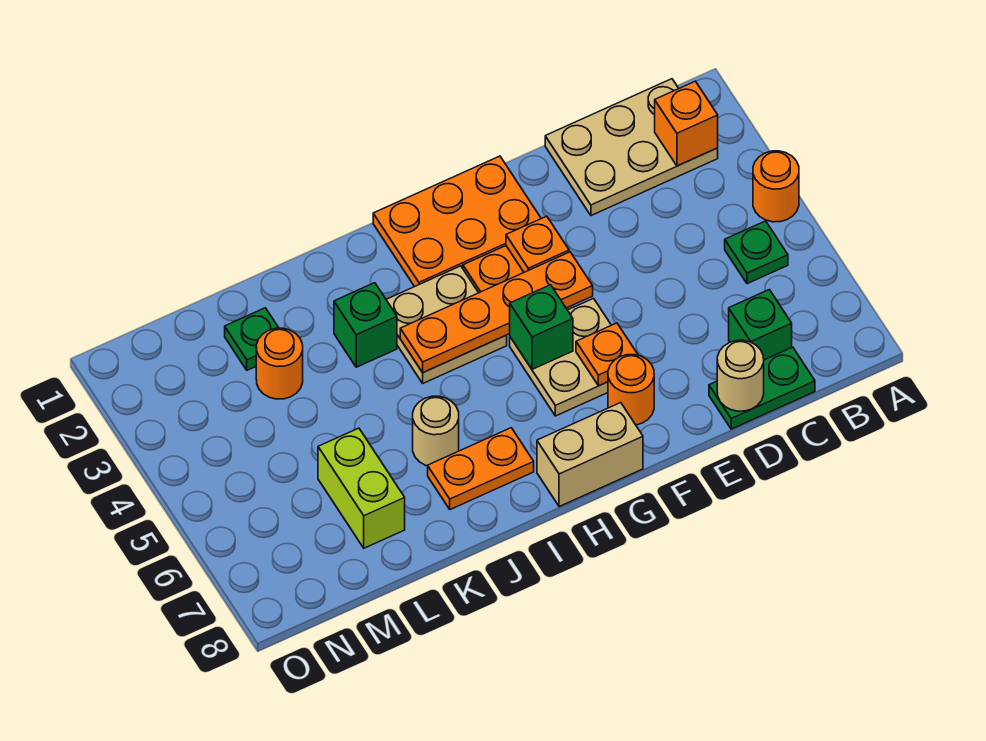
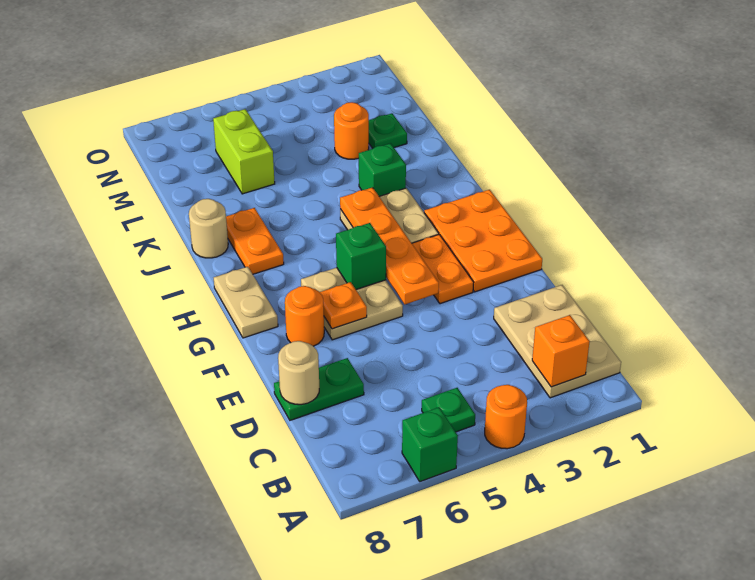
green 1x1 brick [729,290,792,360] -> green 1x1 brick moved to [402,407,458,482]
green 1x2 plate [709,347,815,429] -> green 1x2 plate turned to [274,358,364,420]
orange 1x1 plate [506,216,569,272] -> none
tan 1x2 brick [537,403,643,507] -> tan 1x2 plate [214,267,278,338]
tan 1x1 round brick [413,396,459,466] -> tan 1x1 round brick moved to [189,199,228,258]
lime 1x2 brick [318,428,405,548] -> lime 1x2 brick turned to [213,109,275,194]

